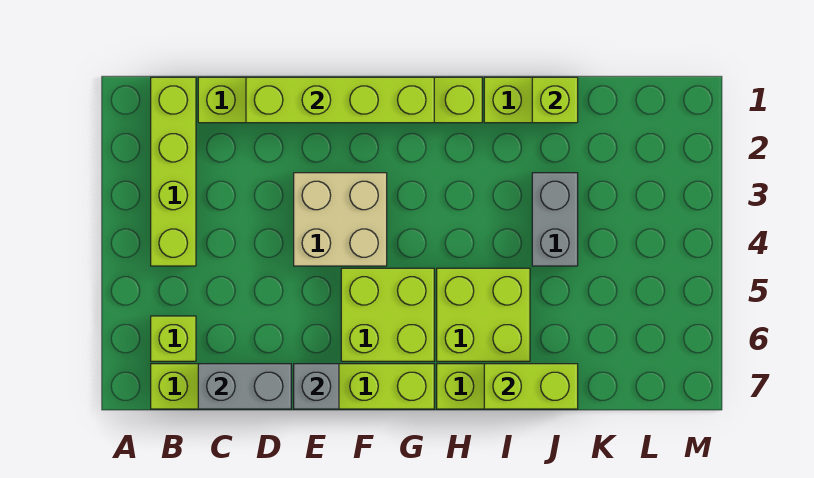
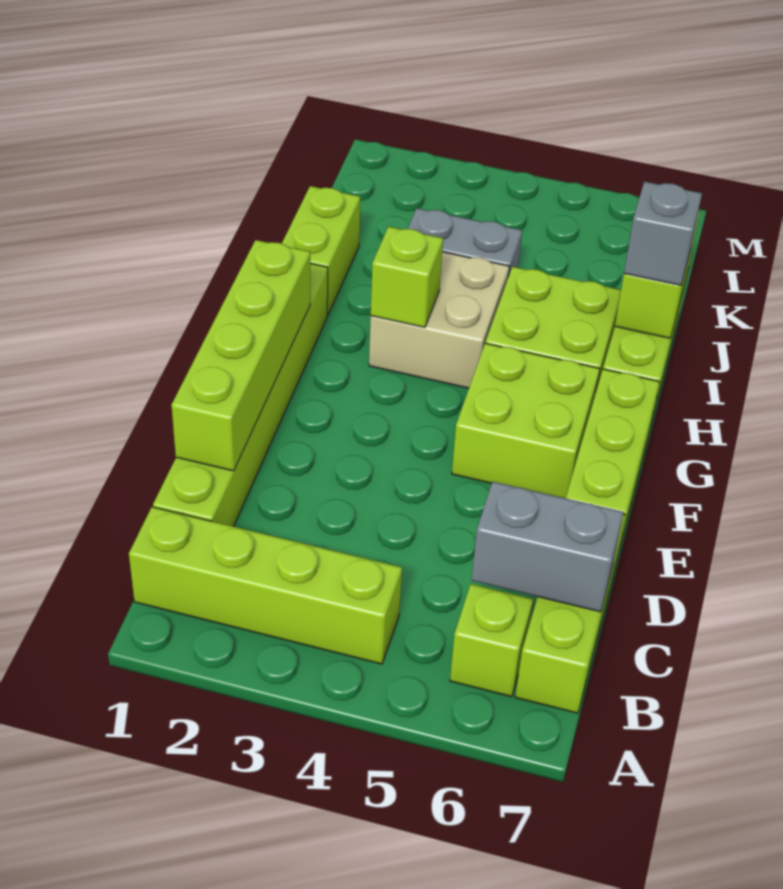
grey 1x2 brick [198,364,291,409] -> grey 1x2 brick turned to [471,482,623,612]
tan 2x2 brick [294,173,387,266] -> tan 2x2 brick moved to [369,252,509,388]
grey 1x1 brick [294,364,339,409] -> grey 1x1 brick moved to [624,182,702,285]
lime 1x1 brick [532,77,578,123] -> lime 1x1 brick moved to [371,227,443,327]

